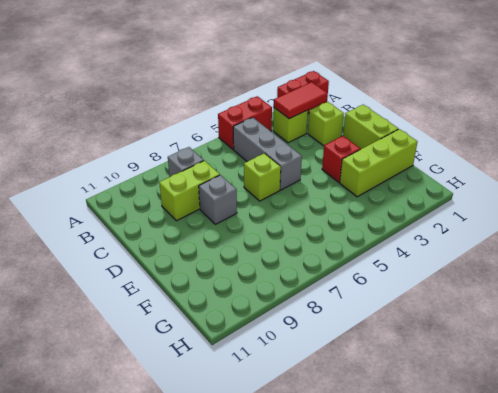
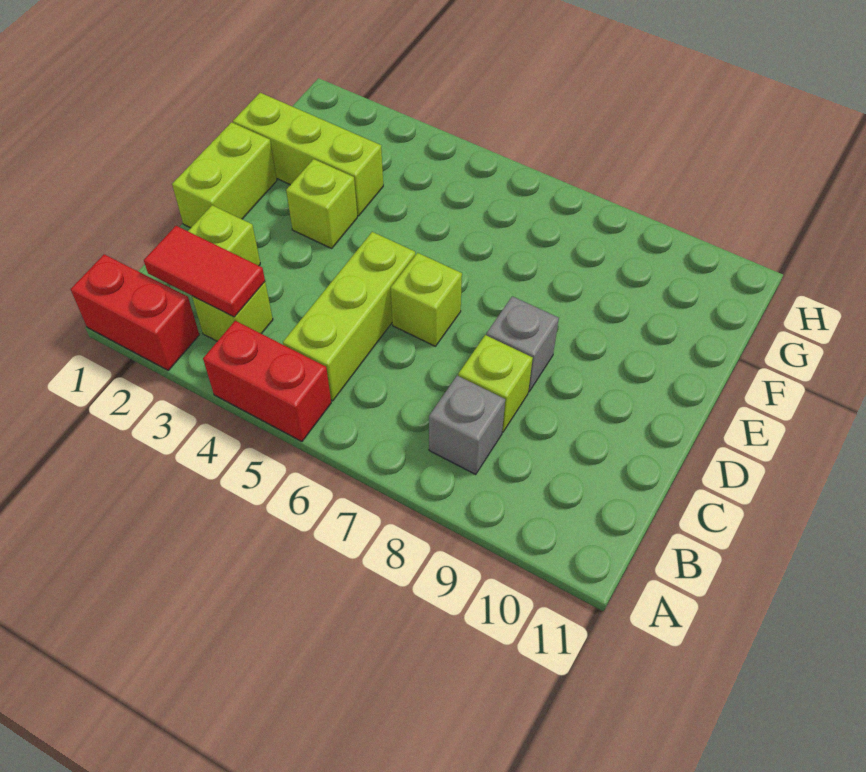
grey 1x3 brick [233,117,302,190] -> lime 1x3 brick [283,232,415,401]
lime 1x2 brick [159,161,220,221] -> lime 1x1 brick [458,335,533,432]
red 1x1 brick [322,136,360,182] -> lime 1x1 brick [286,159,357,248]

